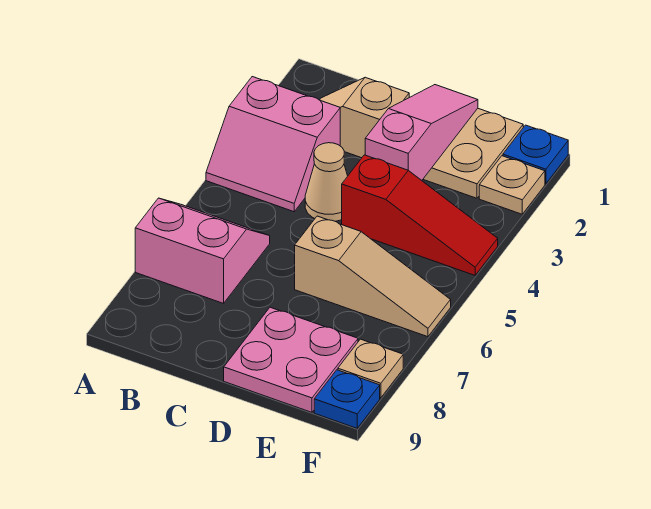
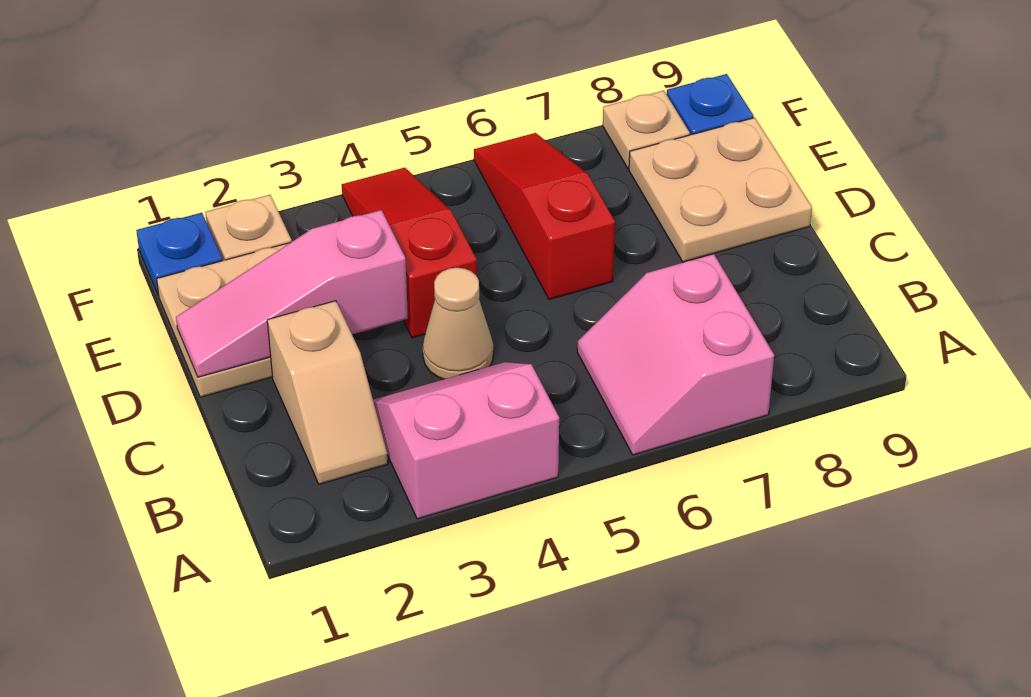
pink 2x2 slope [206,77,340,212] -> pink 2x2 slope turned to [373,362,559,519]
tan 1x3 slope [295,216,451,337] -> red 1x3 slope [474,133,615,299]
pink 2x2 plate [224,307,358,412] -> tan 2x2 plate [629,118,812,262]

